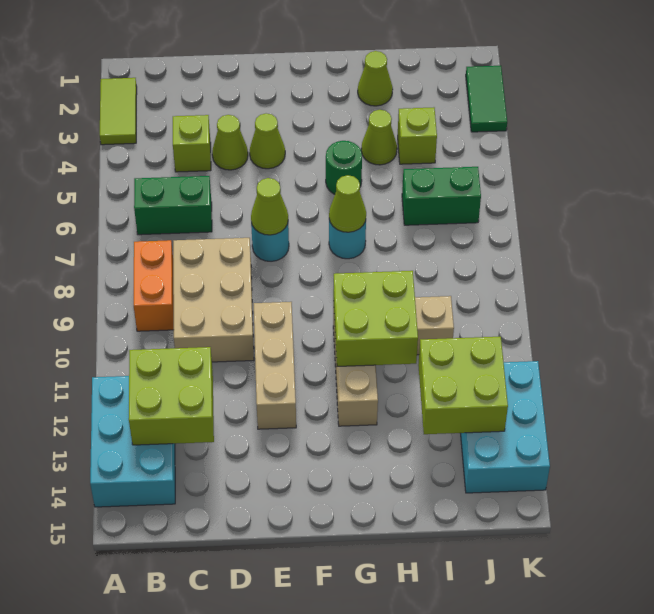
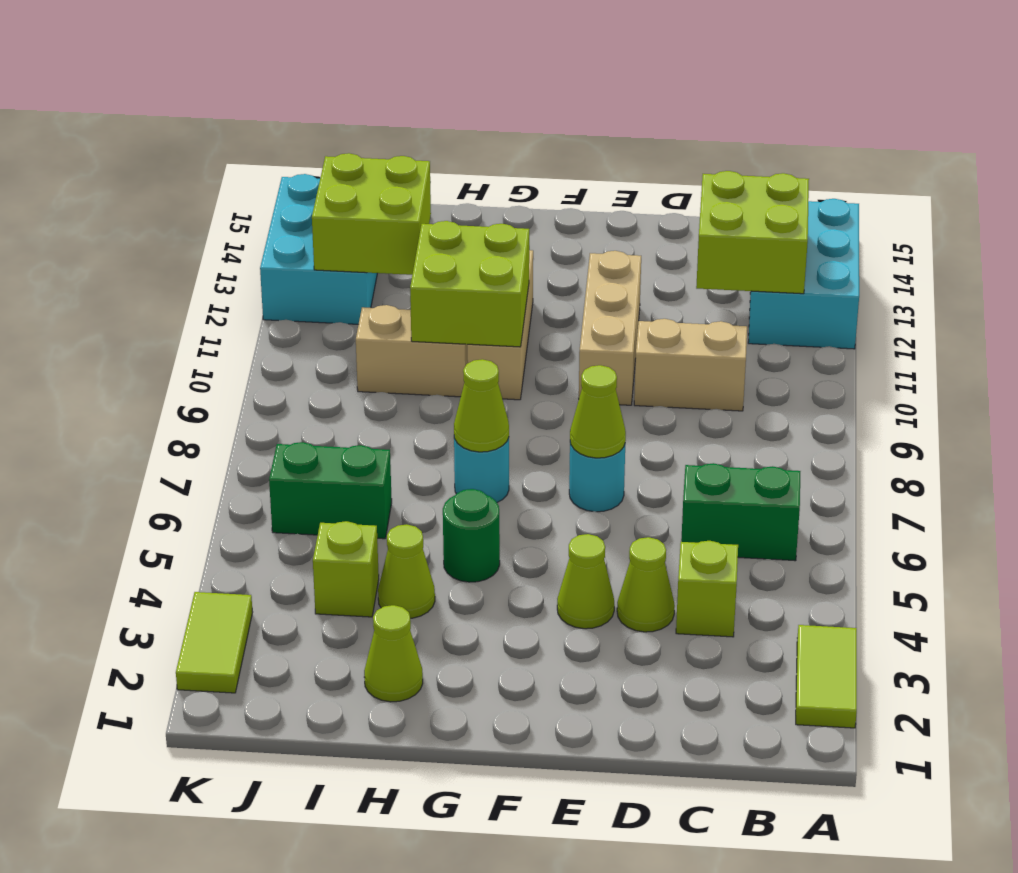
orange 1x2 brick [134,240,174,331] -> none
tan 2x3 brick [173,238,254,362] -> tan 1x2 brick [634,319,747,411]
green 1x2 tile [466,66,507,132] -> lime 1x2 tile [176,592,253,693]

